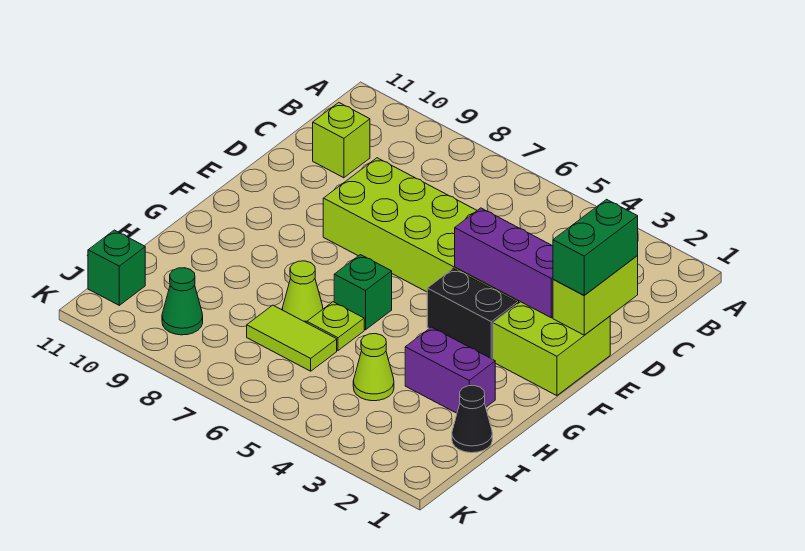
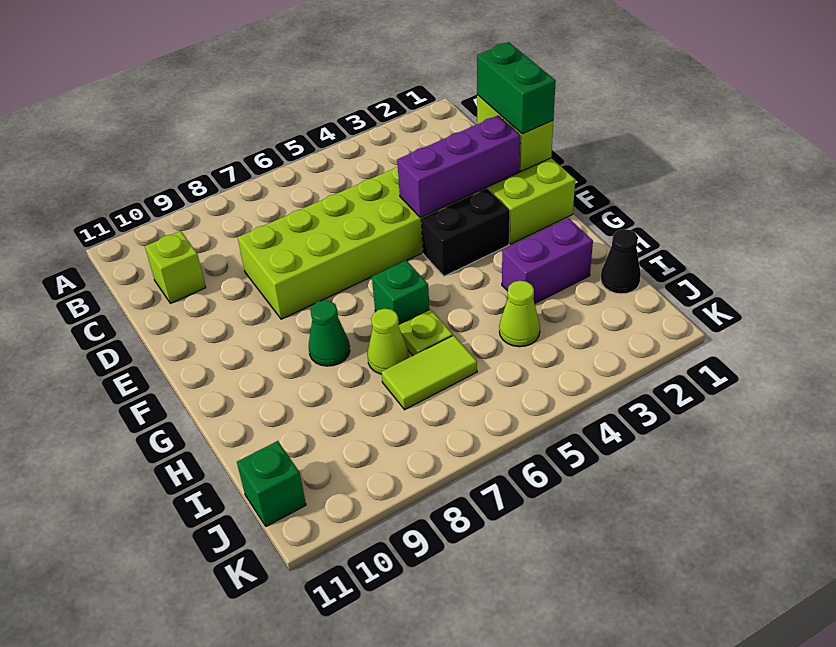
green 1x1 cone [162,268,203,335] -> green 1x1 cone moved to [309,300,350,366]

